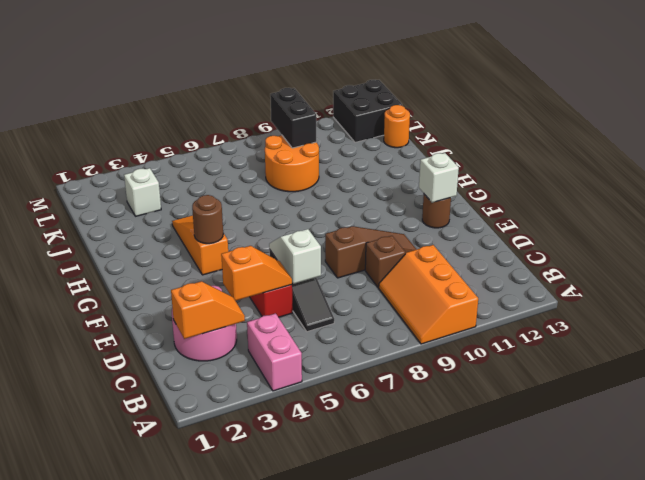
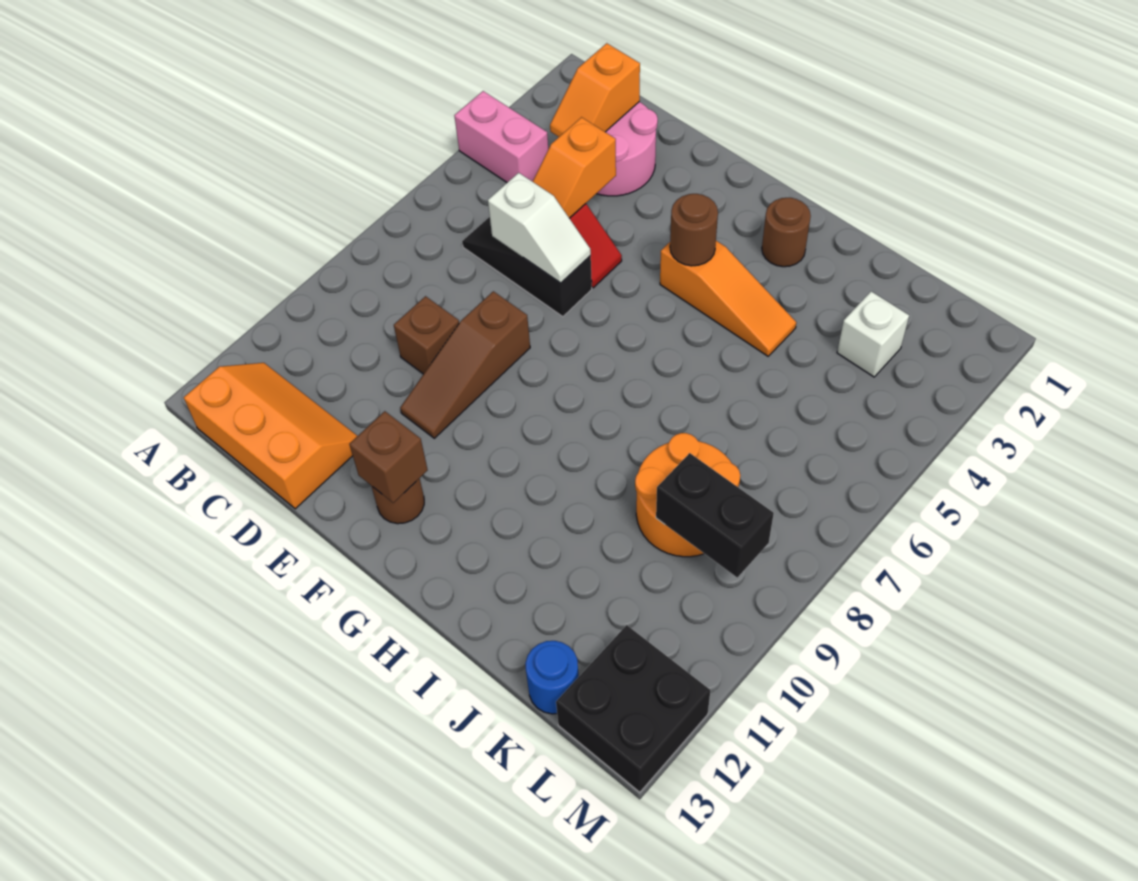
orange 2x3 slope [379,245,478,344] -> orange 2x3 slope moved to [184,363,357,509]
white 1x1 brick [419,153,459,203] -> brown 1x1 brick [349,411,428,503]
none -> brown 1x1 round brick [762,197,811,267]
orange 1x1 round brick [384,105,410,148] -> blue 1x1 round brick [525,641,579,714]

